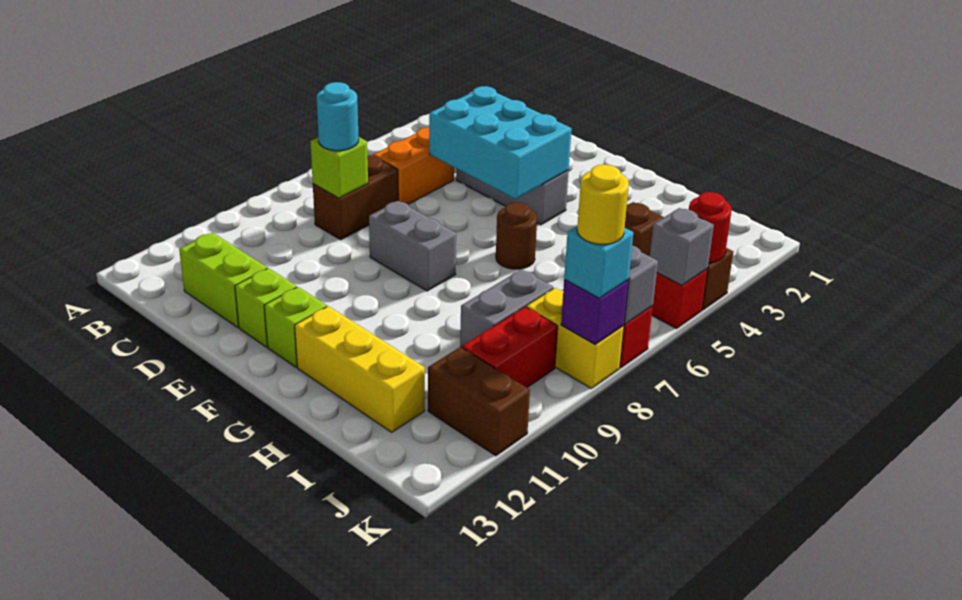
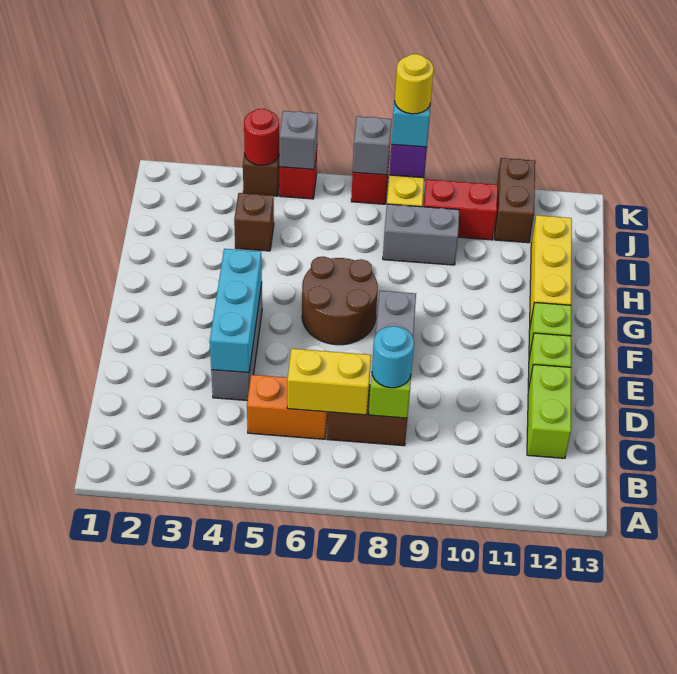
none -> yellow 1x2 brick [287,349,371,415]
cyan 2x3 brick [429,86,572,199] -> cyan 1x3 brick [210,249,262,373]
brown 1x1 round brick [496,202,537,269] -> brown 2x2 round brick [302,256,378,345]

